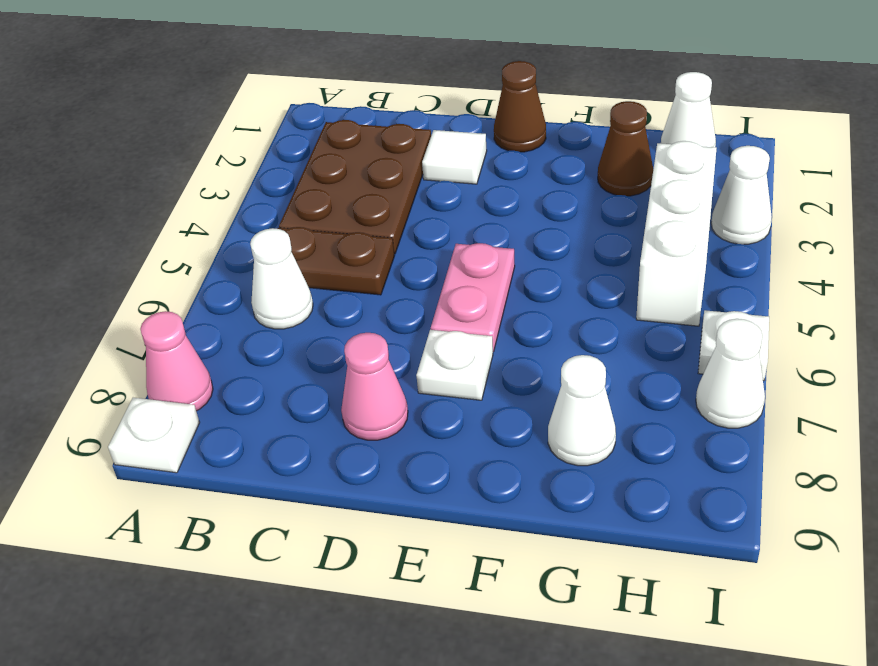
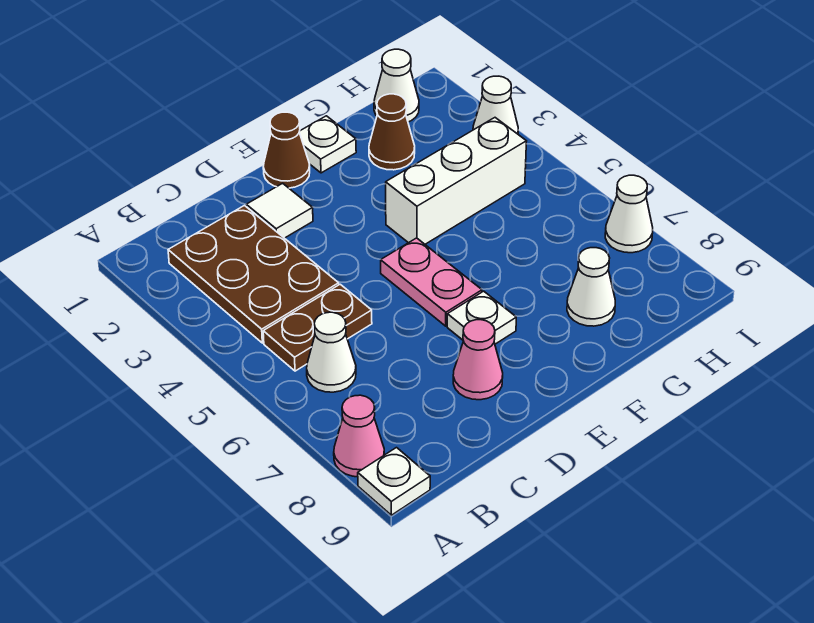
white 1x3 brick [636,141,717,326] -> white 1x3 brick turned to [386,118,527,244]
white 1x1 plate [698,310,769,381] -> white 1x1 plate moved to [299,116,356,173]

